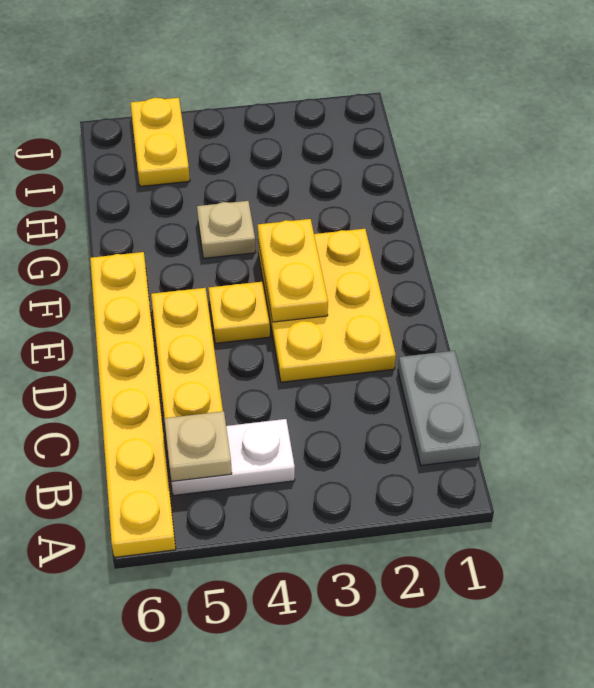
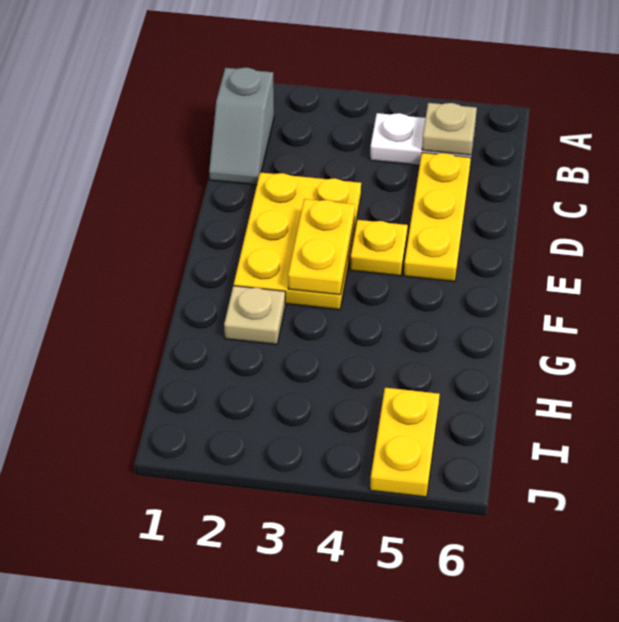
yellow 1x6 plate [90,252,176,558] -> none
grey 1x2 plate [398,351,481,465] -> grey 1x2 slope [209,67,274,185]
tan 1x1 plate [197,201,256,258] -> tan 1x1 plate moved to [224,286,285,345]

